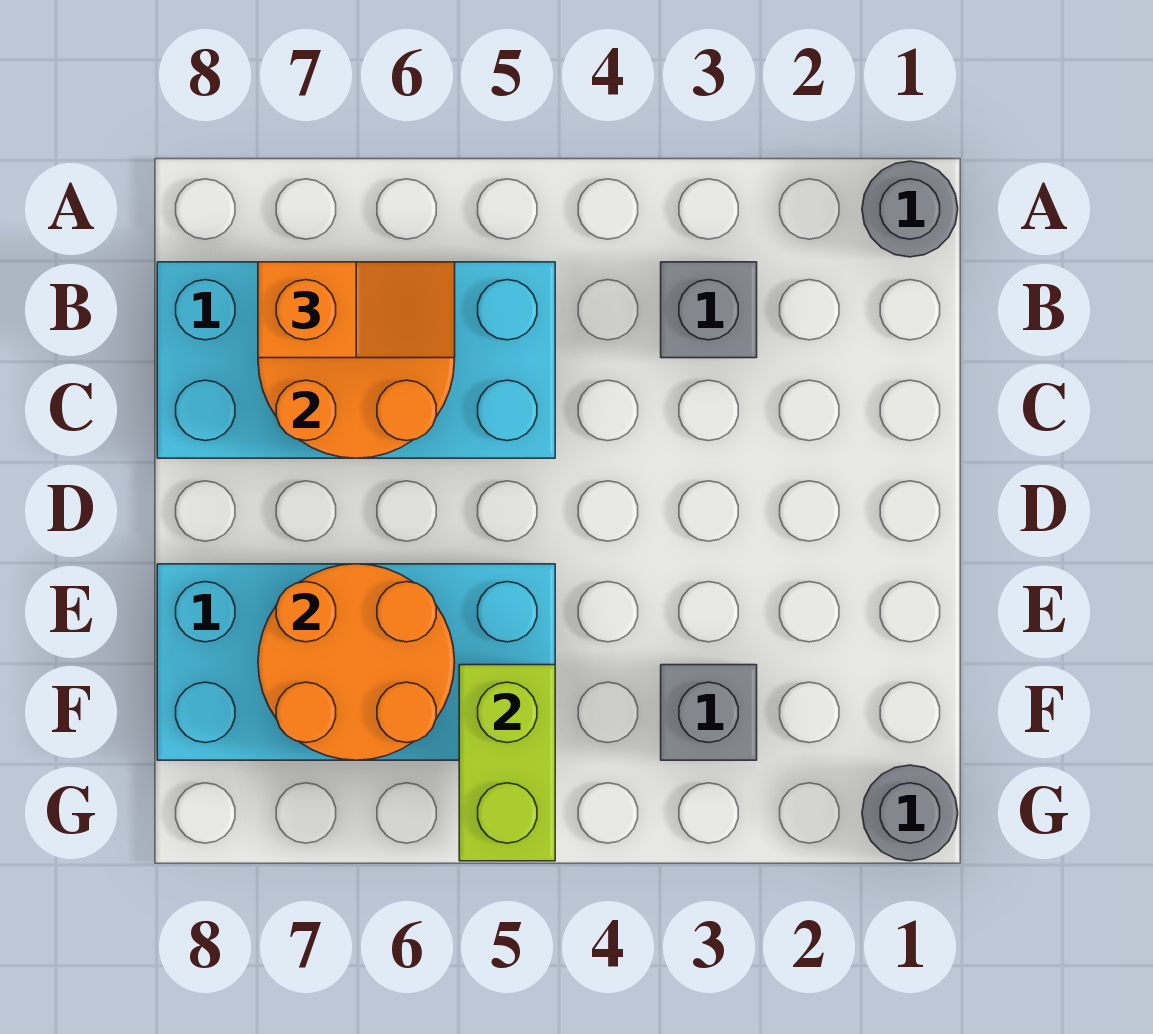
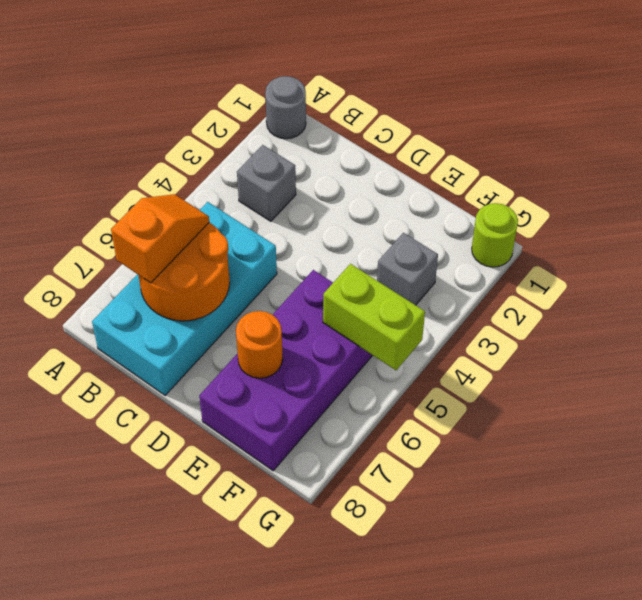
cyan 2x4 brick [157,564,555,760] -> purple 2x4 brick [199,270,373,471]
orange 2x2 round brick [258,564,455,760] -> orange 1x1 round brick [236,311,283,378]
grey 1x1 round brick [862,765,958,861] -> lime 1x1 round brick [472,203,518,267]

